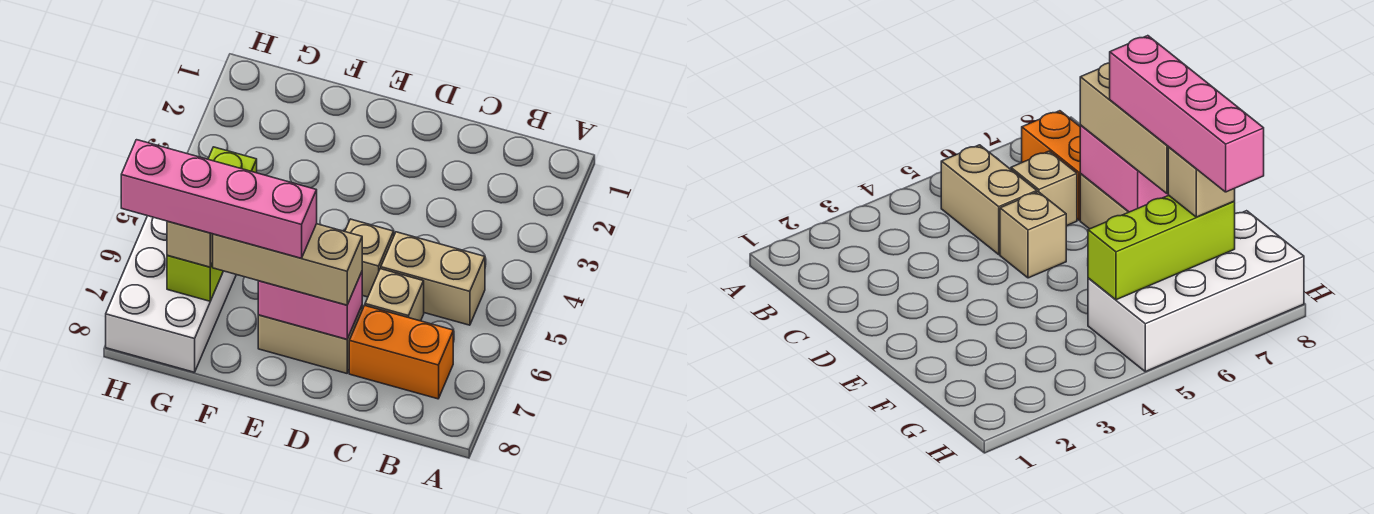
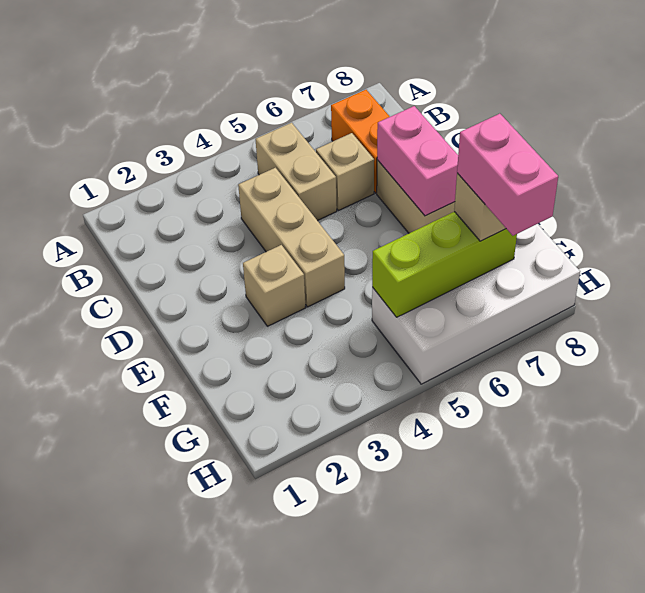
tan 1x1 brick [345,219,394,297] -> tan 1x1 brick moved to [243,245,305,326]
tan 1x3 brick [213,224,362,305] -> tan 1x3 brick moved to [238,168,345,307]
pink 1x4 brick [121,140,317,258] -> pink 1x2 brick [457,114,558,236]

